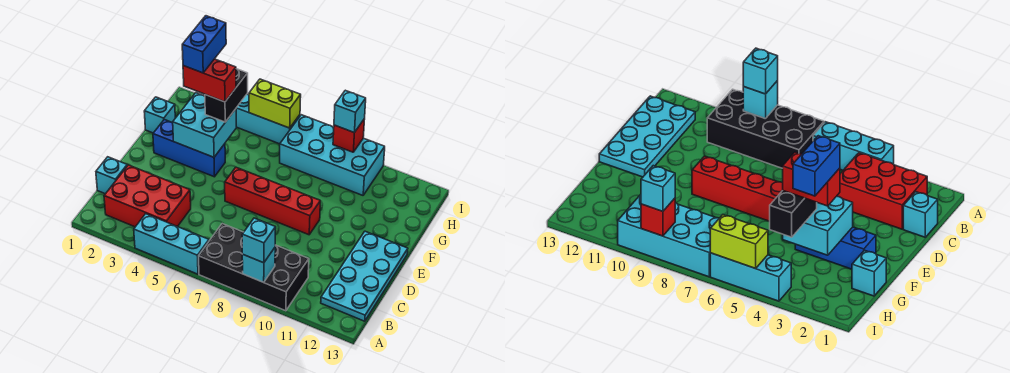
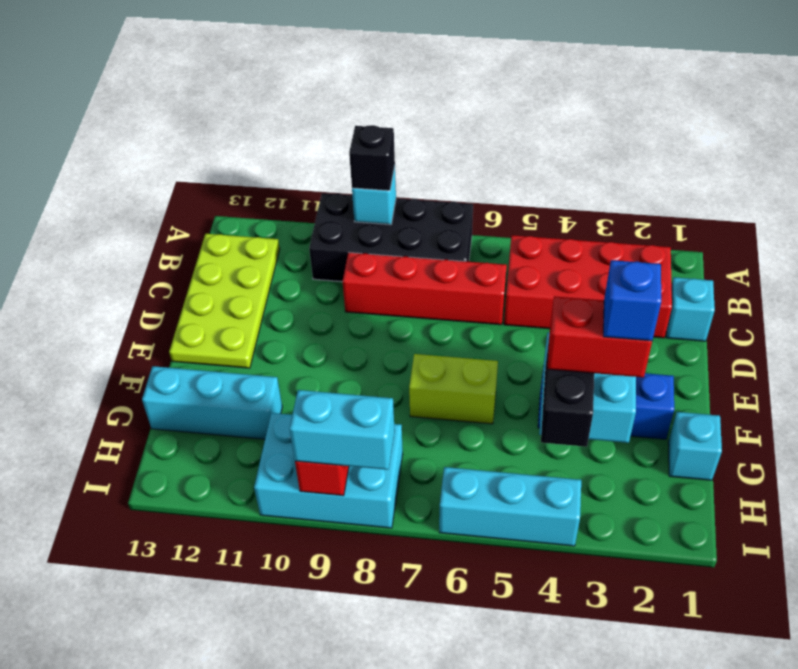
cyan 1x3 brick [134,214,209,274] -> cyan 1x3 brick moved to [142,366,282,439]
cyan 1x1 brick [242,218,276,263] -> black 1x1 brick [349,125,395,191]
red 2x3 brick [104,165,191,227] -> red 2x4 brick [504,235,672,338]
cyan 2x4 plate [321,231,408,321] -> lime 2x4 plate [169,234,280,368]
red 1x4 brick [225,167,320,235] -> red 1x4 brick moved to [343,253,507,325]
blue 1x2 brick [182,16,226,73] -> blue 1x1 brick [603,260,661,341]
cyan 2x4 brick [280,115,385,195] -> cyan 2x3 brick [254,413,403,528]
lime 1x2 brick [249,79,301,128] -> lime 1x2 brick moved to [409,354,498,424]
cyan 1x1 brick [334,90,366,132] -> cyan 1x2 brick [289,390,395,470]

